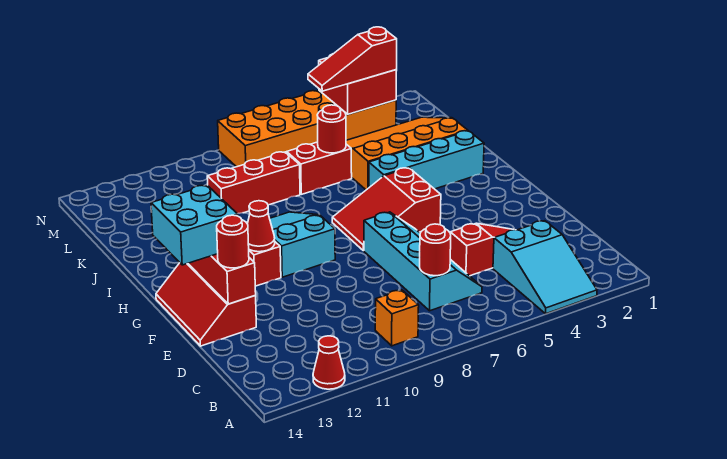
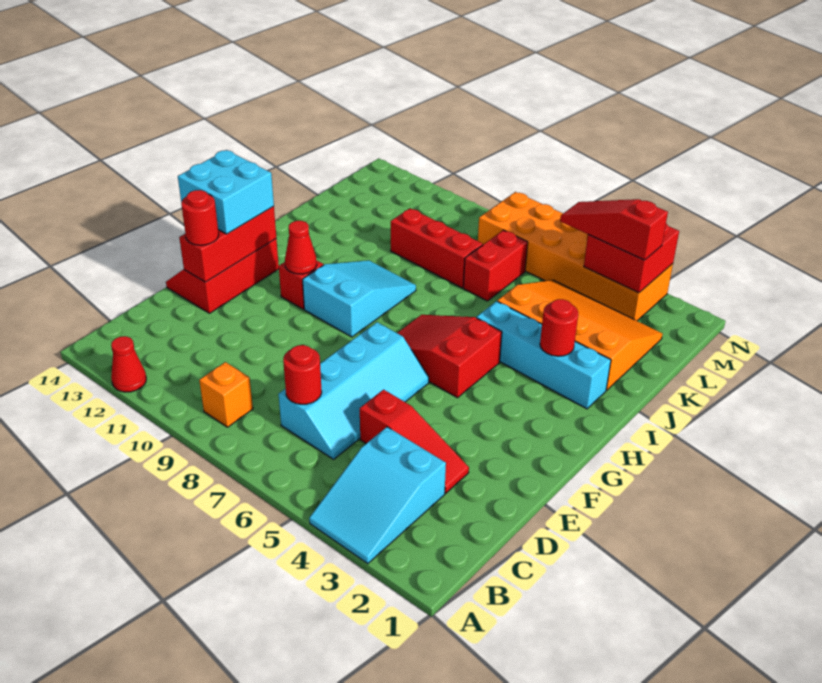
red 1x2 brick [287,142,352,194] -> red 1x2 brick turned to [463,230,528,301]
red 1x1 round brick [317,105,346,153] -> red 1x1 round brick moved to [540,299,578,356]

